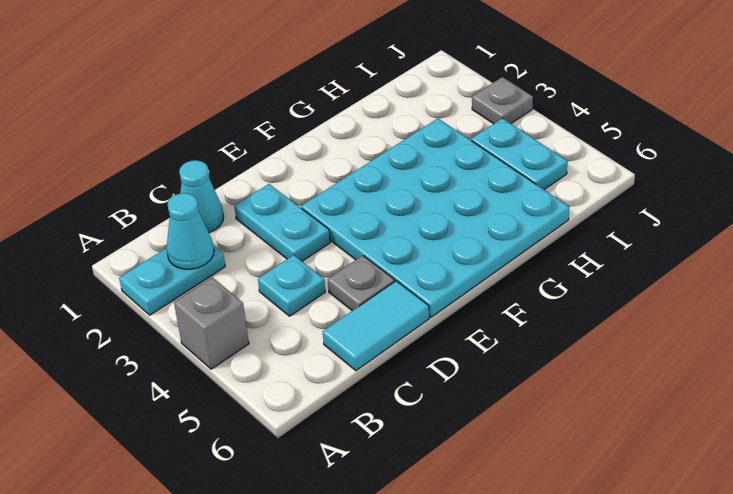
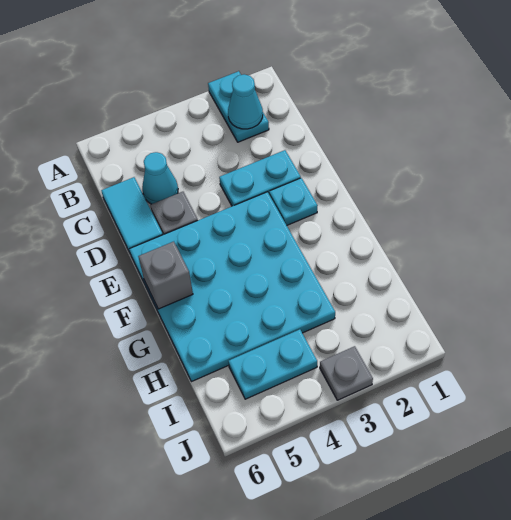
grey 1x1 brick [174,278,249,369] -> grey 1x1 brick moved to [138,242,193,309]
cyan 1x1 cone [179,160,224,233] -> cyan 1x1 cone moved to [142,152,178,204]
cyan 1x1 plate [258,255,325,316] -> cyan 1x1 plate moved to [269,178,318,225]

